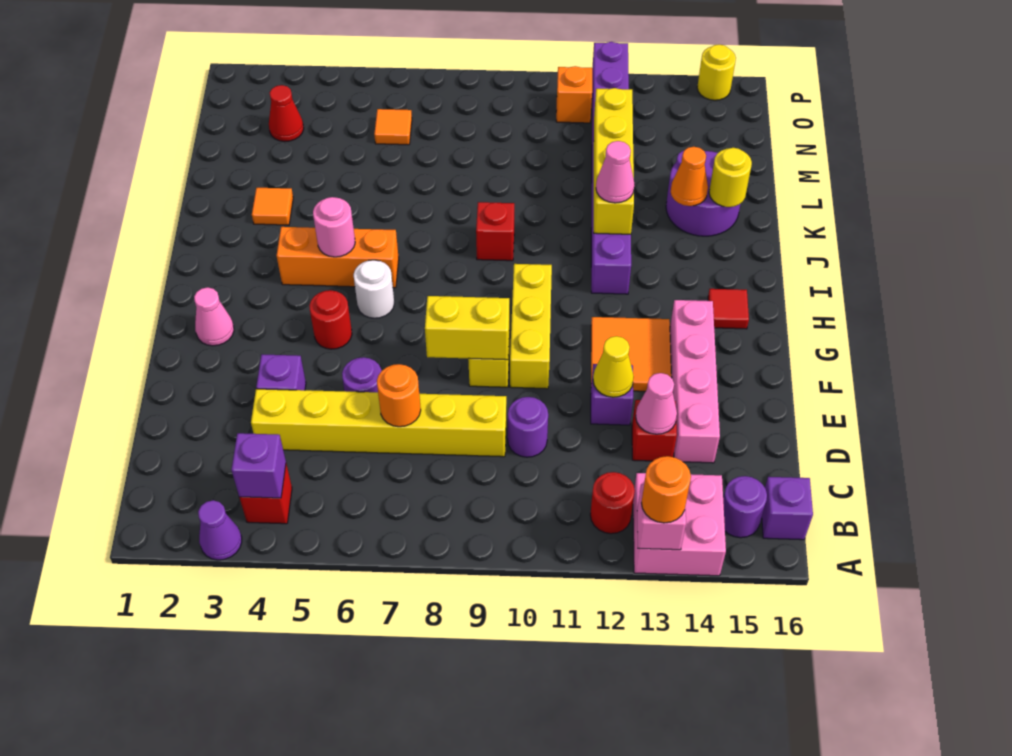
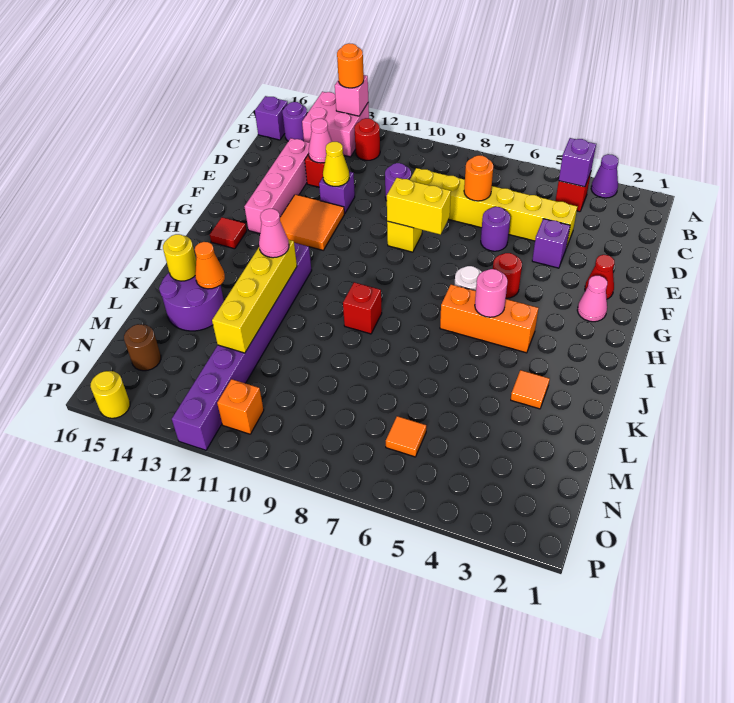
yellow 1x3 brick [510,264,552,389] -> none
red 1x1 cone [269,85,304,142] -> red 1x1 cone moved to [585,255,614,299]
none -> brown 1x1 round brick [124,324,161,371]

